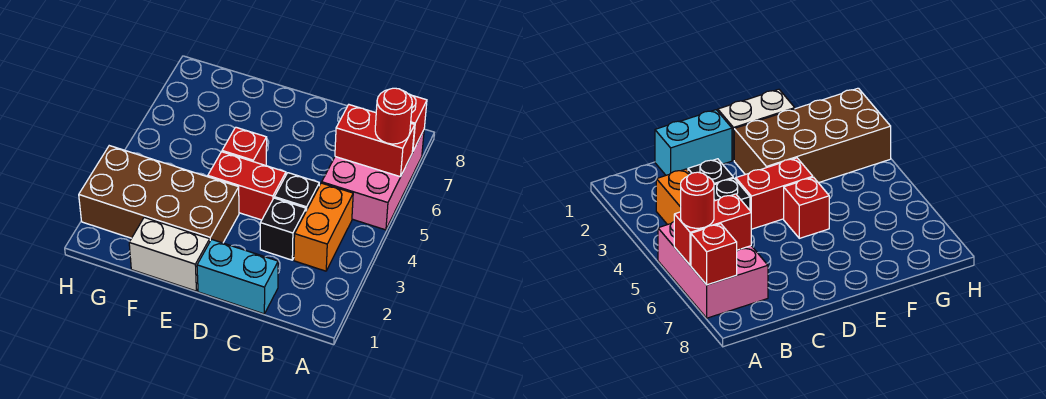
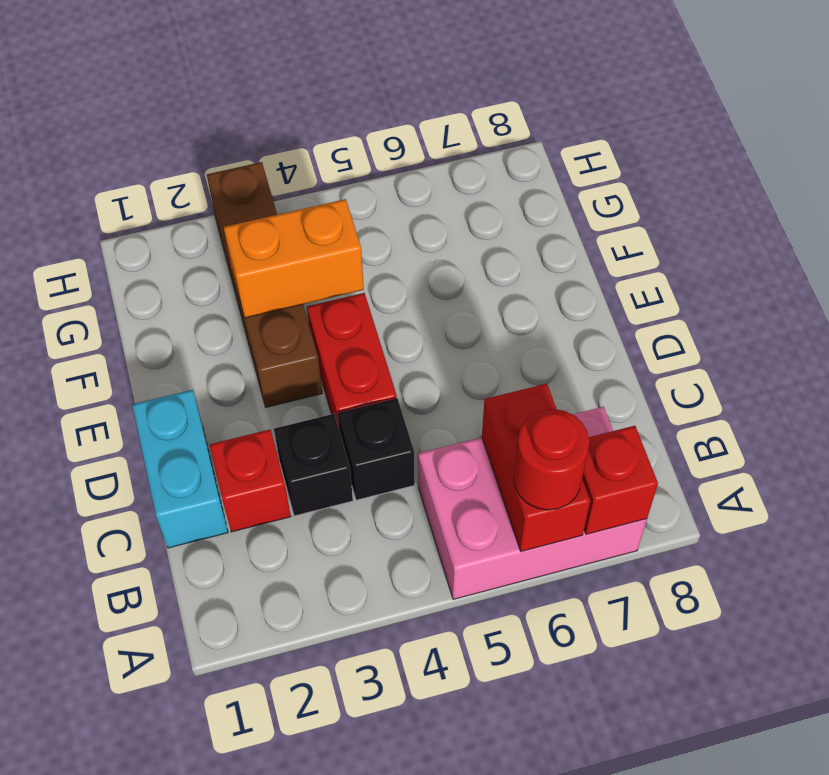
orange 1x2 brick [294,183,353,271] -> orange 1x2 brick moved to [224,199,364,318]
white 1x2 brick [129,217,210,291] -> none
brown 2x4 brick [79,146,239,243] -> brown 1x4 brick [207,162,322,407]
red 1x1 brick [222,127,267,166] -> red 1x1 brick moved to [210,430,291,532]

